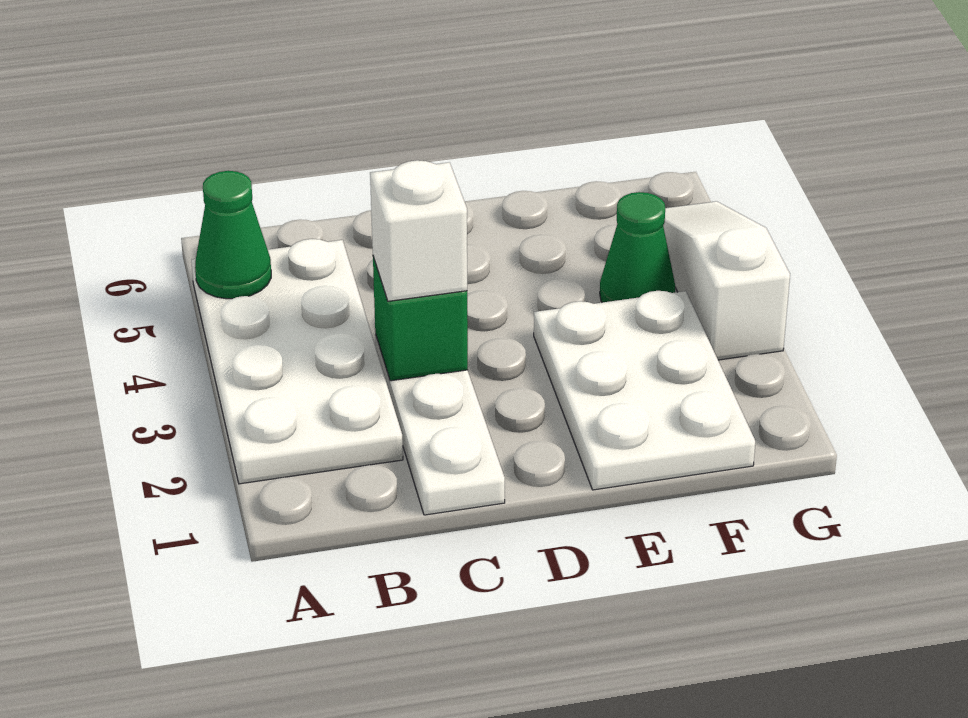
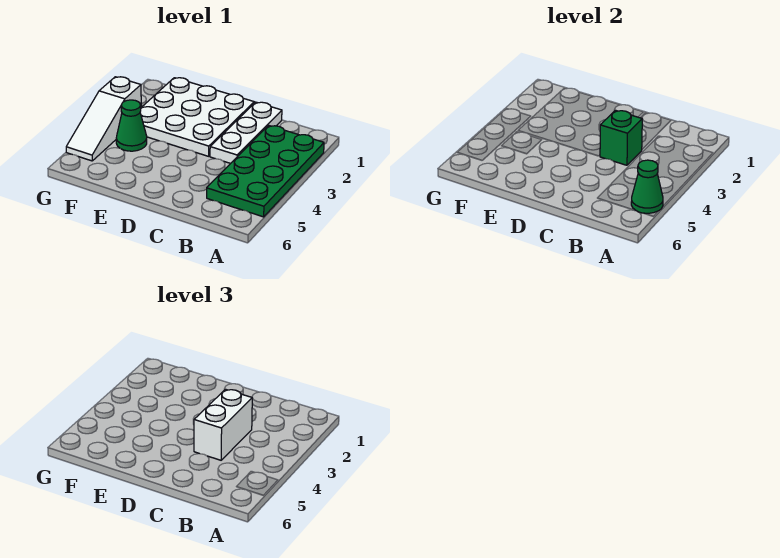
white 2x4 plate [191,239,403,484] -> green 2x4 plate [207,125,324,217]
white 1x1 brick [370,160,467,301] -> white 1x2 brick [194,389,252,460]
white 2x3 plate [534,291,755,490] -> white 3x3 plate [140,78,254,156]

